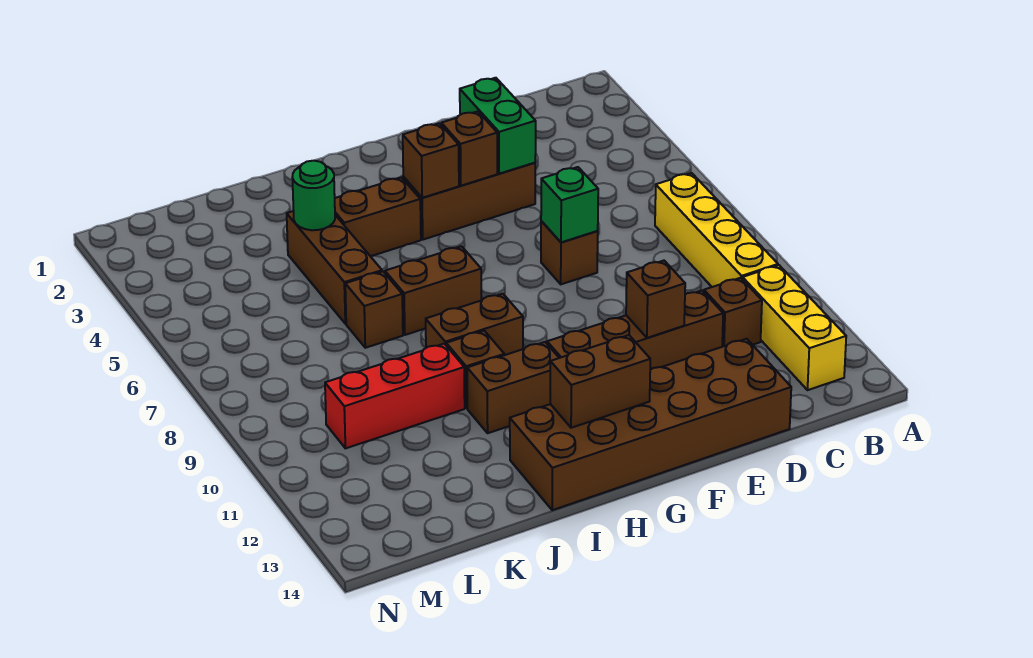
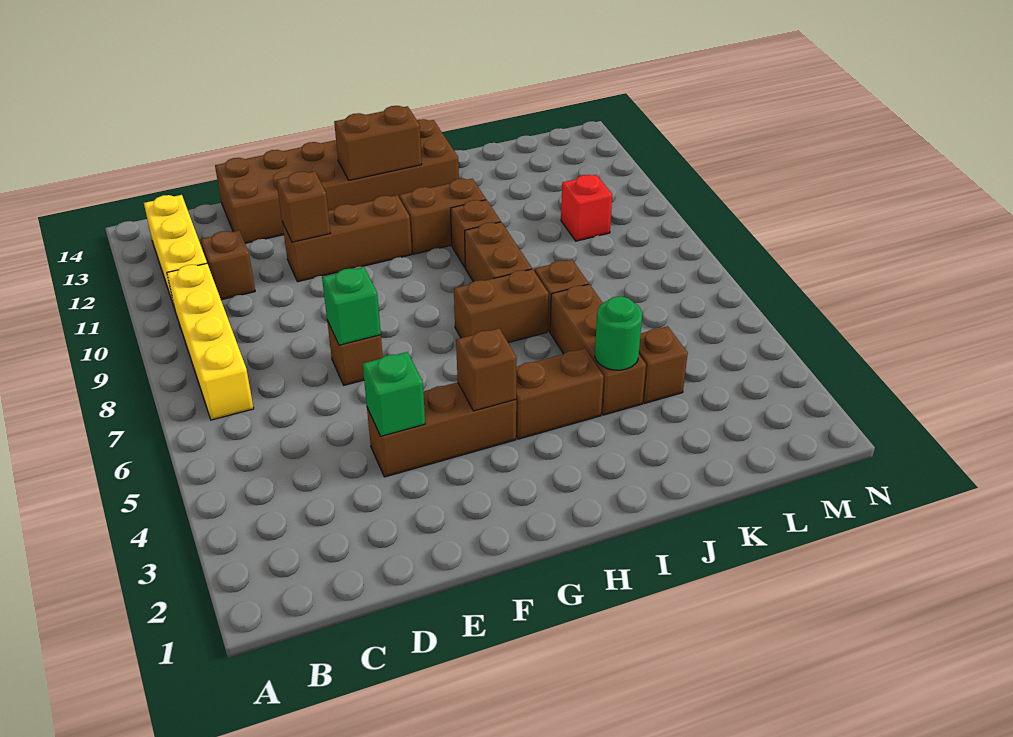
brown 1x4 brick [547,291,723,370] -> brown 1x3 brick [282,195,412,282]
green 1x2 brick [460,78,536,174] -> green 1x1 brick [363,352,425,436]
brown 1x1 brick [441,111,497,186] -> brown 1x1 brick moved to [639,326,688,403]
brown 1x2 brick [426,294,523,355] -> brown 1x2 brick turned to [465,222,532,282]
red 1x3 brick [325,344,465,448] -> red 1x1 brick [561,175,612,241]

